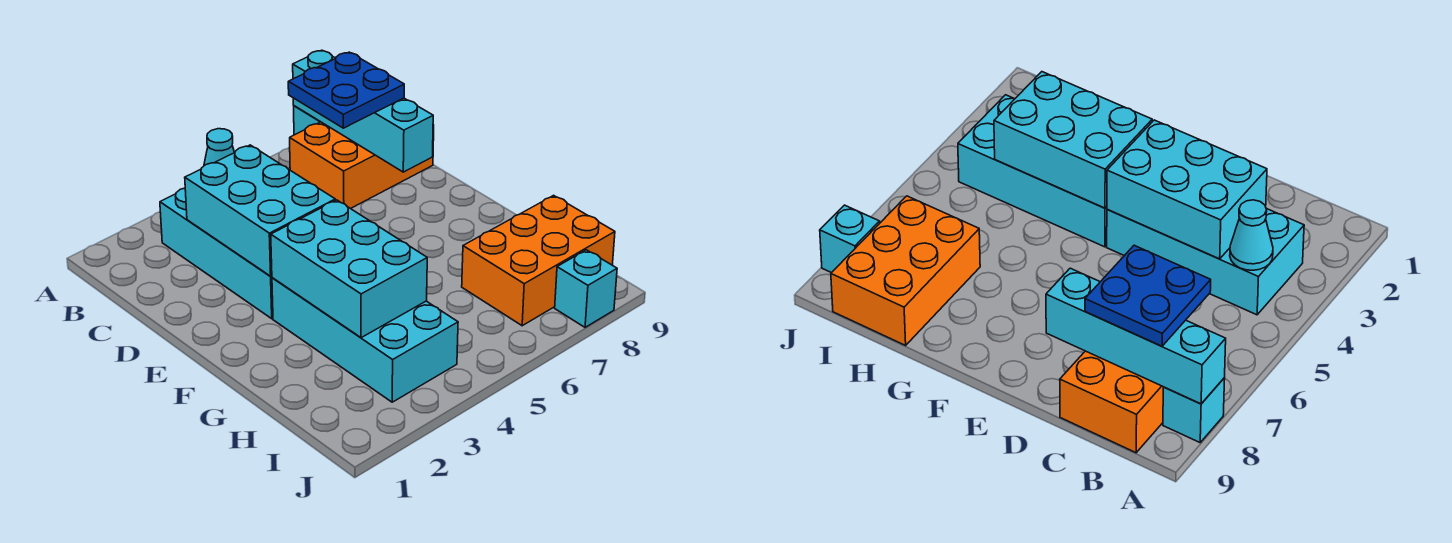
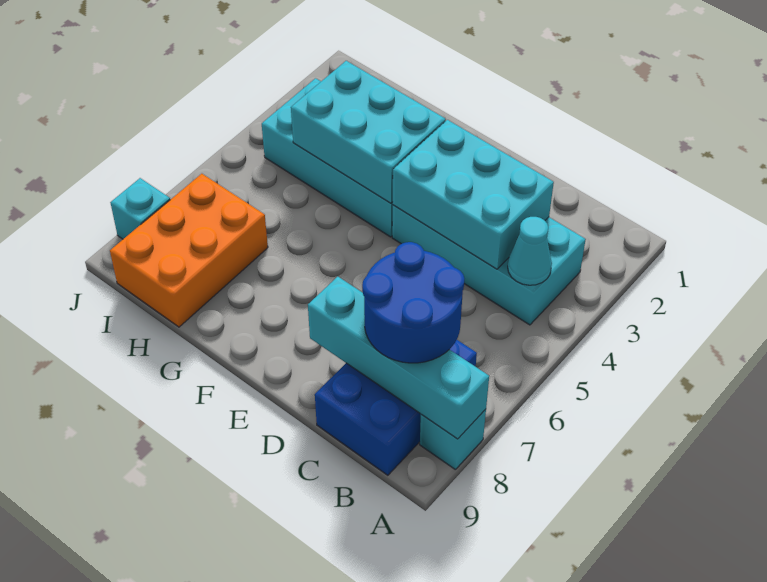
orange 2x3 brick [290,122,434,209] -> blue 2x3 brick [315,340,477,475]
blue 2x2 plate [288,52,404,128] -> blue 2x2 round brick [362,242,464,363]

